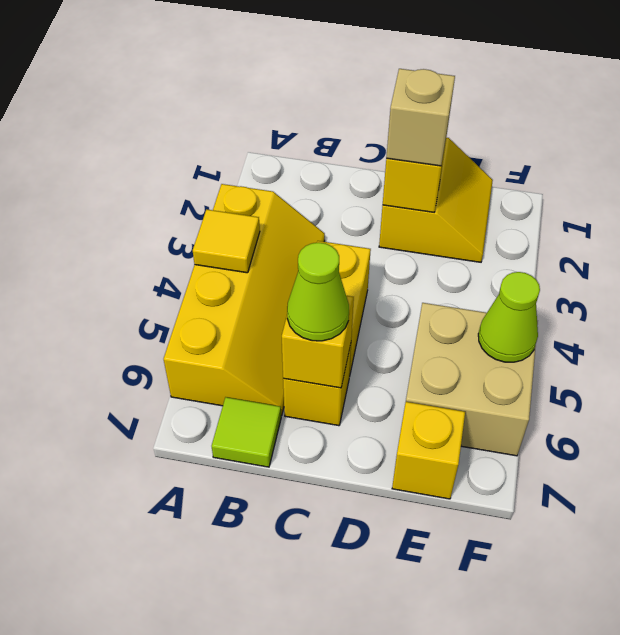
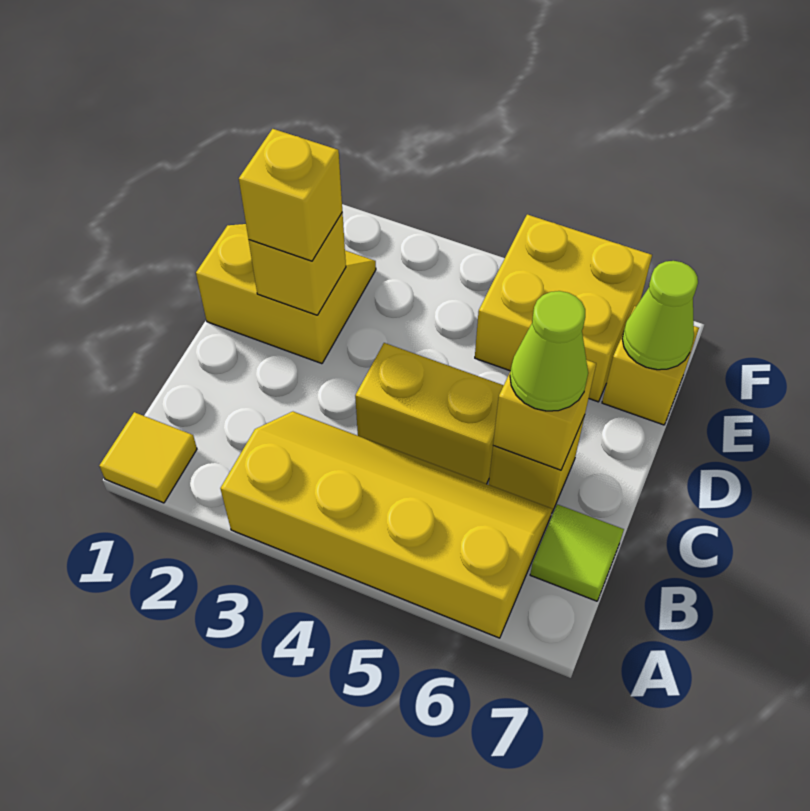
yellow 1x1 tile [193,209,260,273] -> yellow 1x1 tile moved to [99,412,197,503]
tan 1x1 brick [386,69,455,166] -> yellow 1x1 brick [239,129,342,261]
tan 2x2 brick [406,303,538,456] -> yellow 2x2 brick [475,215,652,402]
lime 1x1 cone [478,272,540,362] -> lime 1x1 cone moved to [622,261,698,370]

